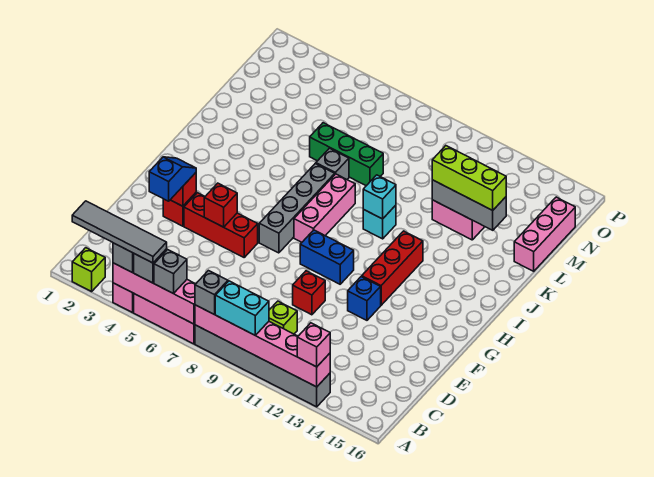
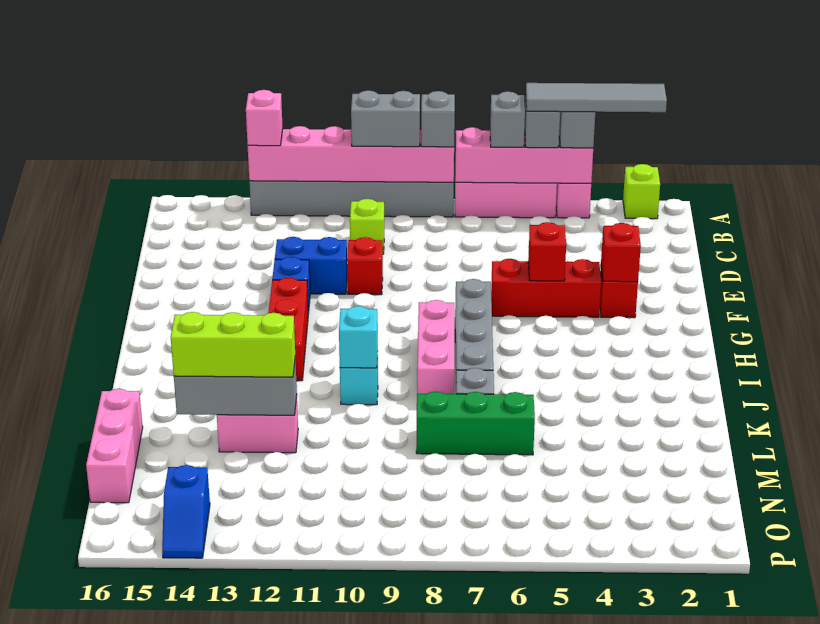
cyan 1x2 brick [215,281,269,335] -> grey 1x2 brick [351,90,420,147]
blue 1x2 slope [149,157,196,201] -> blue 1x2 slope moved to [162,465,210,558]
blue 1x2 brick [300,230,354,284] -> blue 1x2 brick moved to [275,237,347,294]

